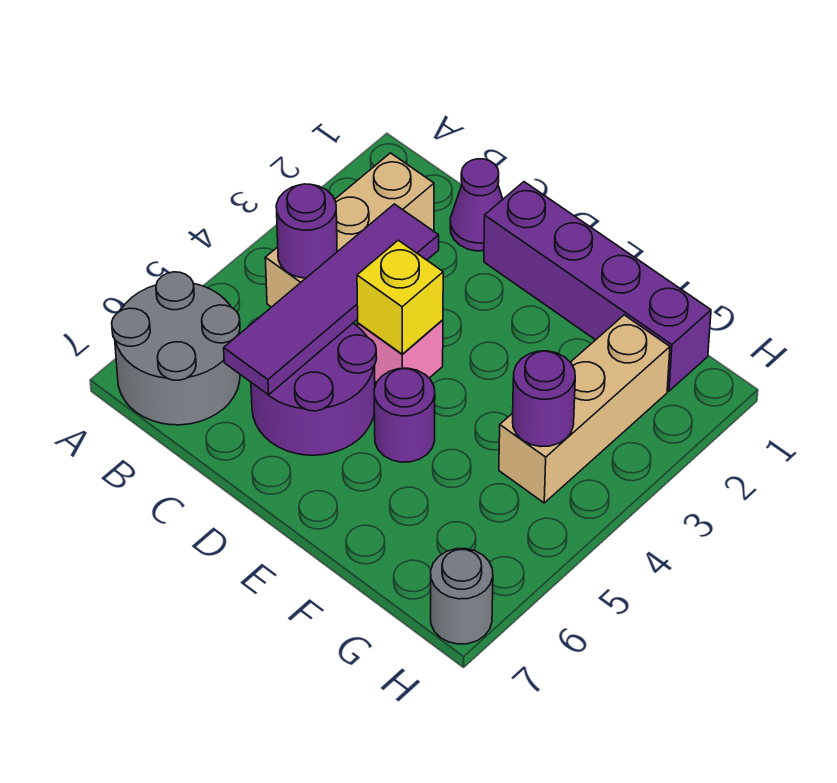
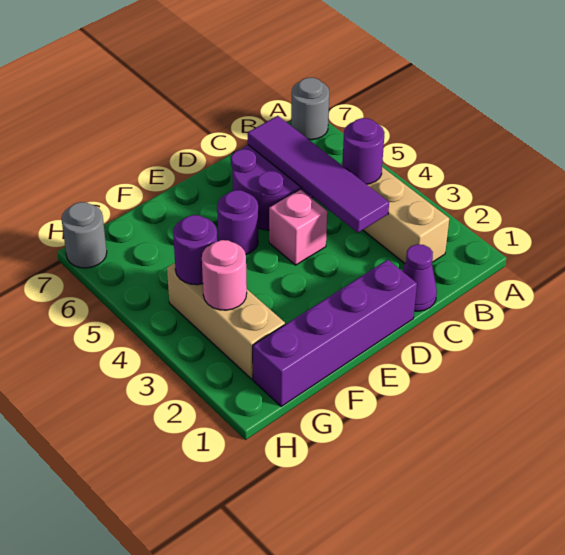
grey 2x2 round brick [112,272,240,425] -> grey 1x1 round brick [291,78,329,140]
yellow 1x1 brick [357,240,443,354] -> none
none -> pink 1x1 round brick [202,240,247,310]

